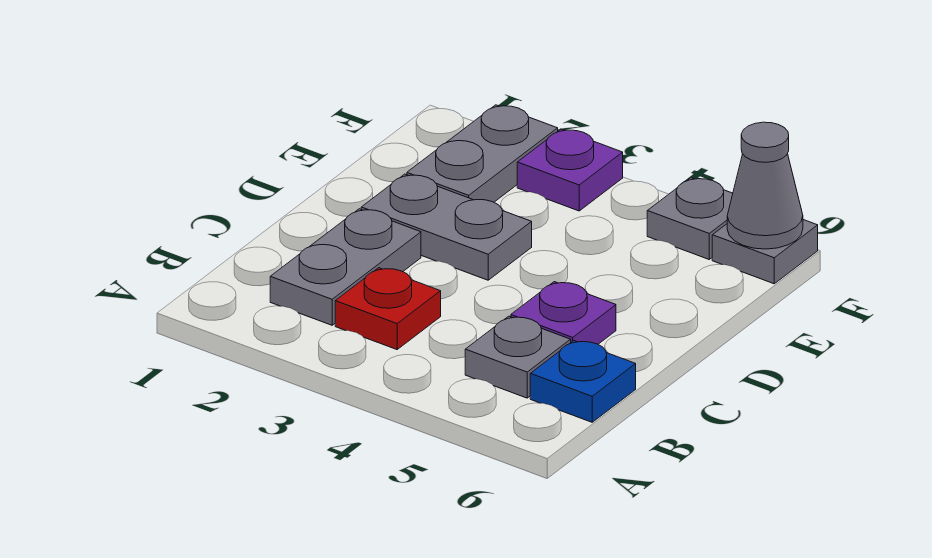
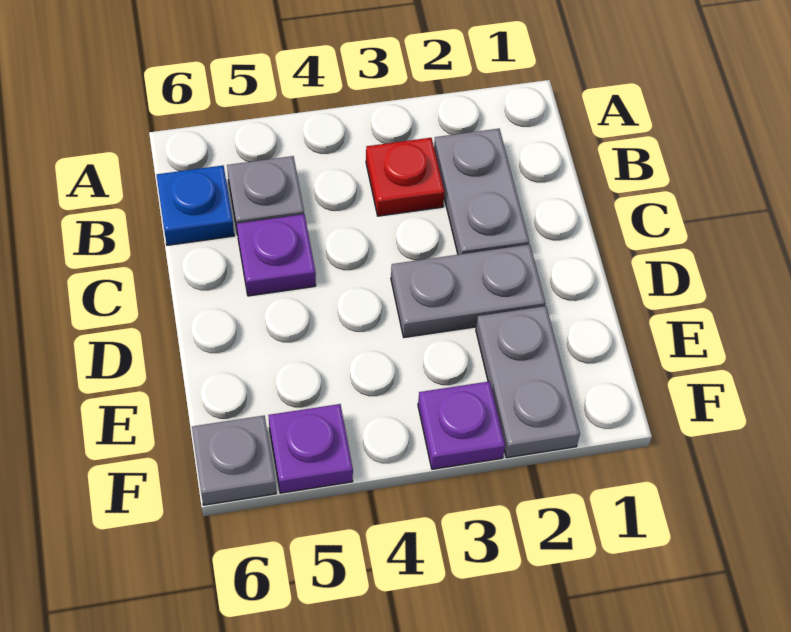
grey 1x1 plate [647,178,733,259] -> purple 1x1 plate [268,404,353,493]
grey 1x1 cone [727,122,803,249] -> none

